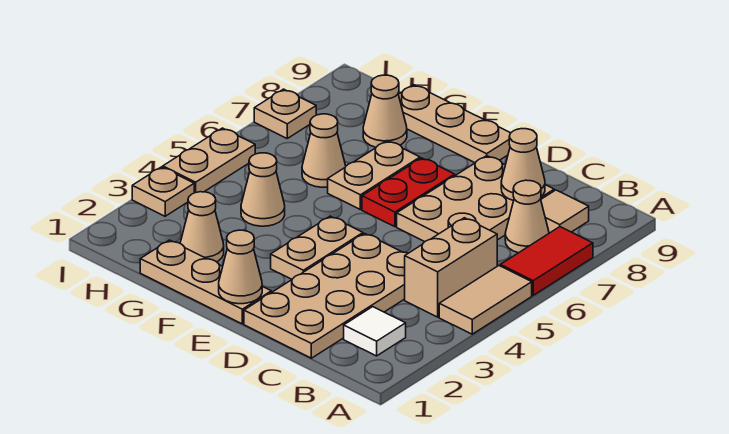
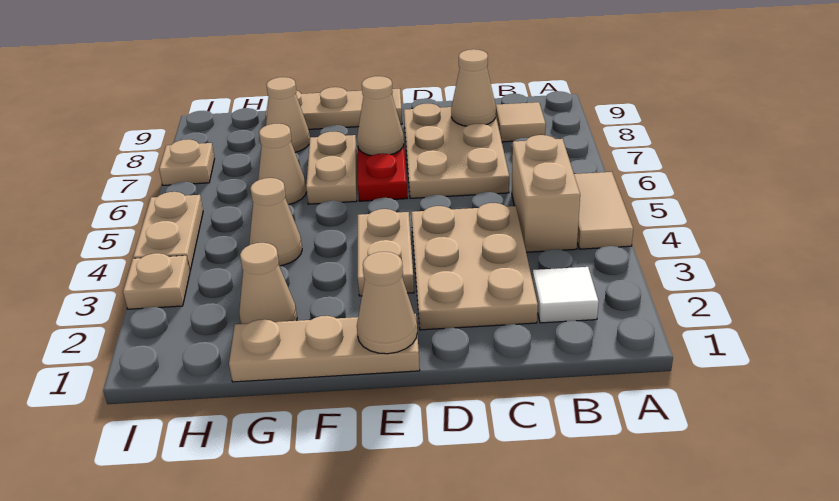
red 1x2 tile [500,227,593,295] -> none
tan 1x1 cone [505,180,549,253] -> tan 1x1 cone moved to [357,76,404,156]
tan 2x4 plate [244,233,408,358] -> tan 2x3 plate [411,203,538,330]

